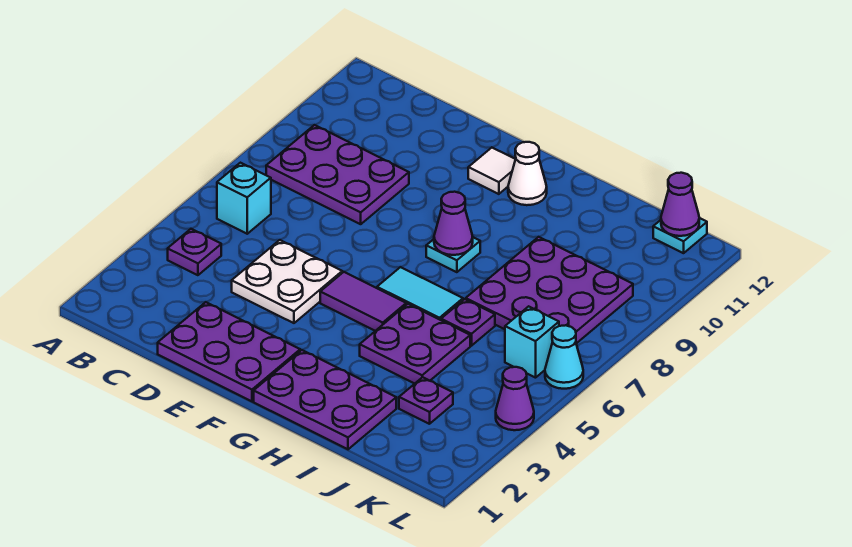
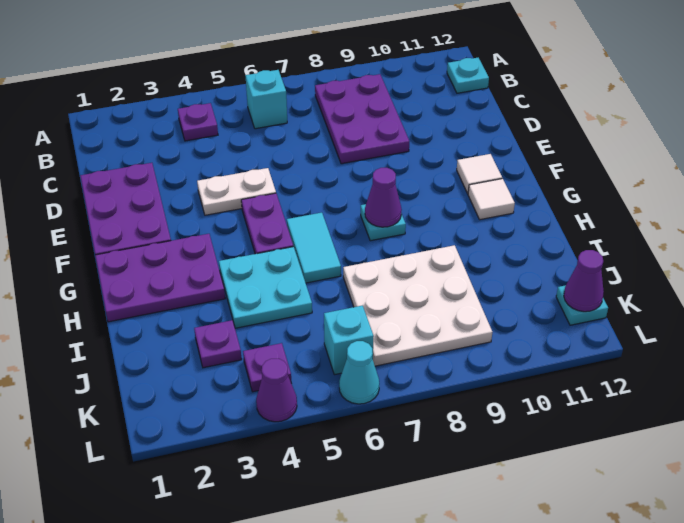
none -> cyan 1x1 plate [447,58,489,93]
white 2x2 plate [232,240,342,323] -> white 1x2 plate [197,168,276,215]
purple 1x2 tile [320,272,406,331] -> purple 1x2 plate [241,193,293,254]
purple 2x3 plate [254,350,396,449] -> purple 2x3 plate turned to [95,234,225,322]
white 1x1 cone [508,142,547,205] -> white 1x1 tile [468,179,515,220]
purple 2x2 plate [360,304,470,384] -> cyan 2x2 plate [219,247,312,328]
purple 1x1 plate [441,299,495,346] -> purple 1x1 plate moved to [243,343,291,392]
purple 3x3 plate [466,237,633,343] -> white 3x3 plate [343,245,492,366]

